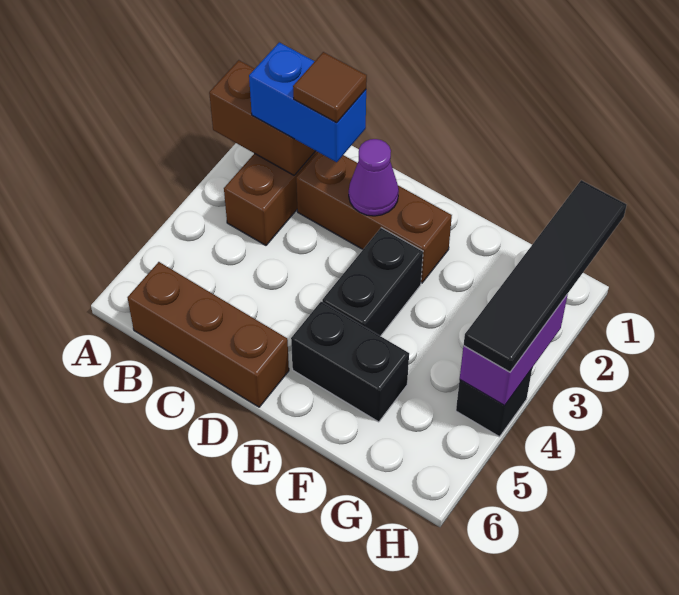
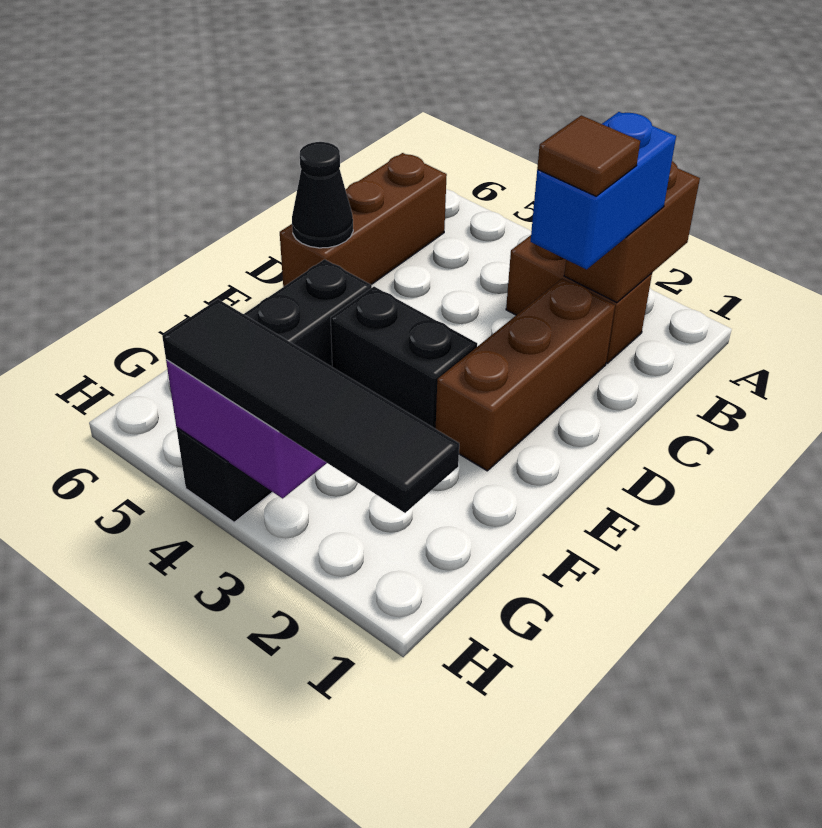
purple 1x1 cone [349,139,399,216] -> none
none -> black 1x1 cone [292,142,353,248]

